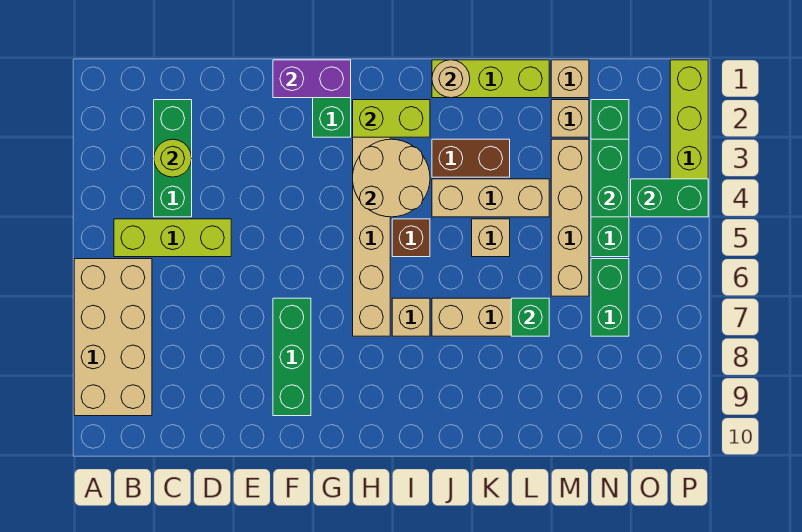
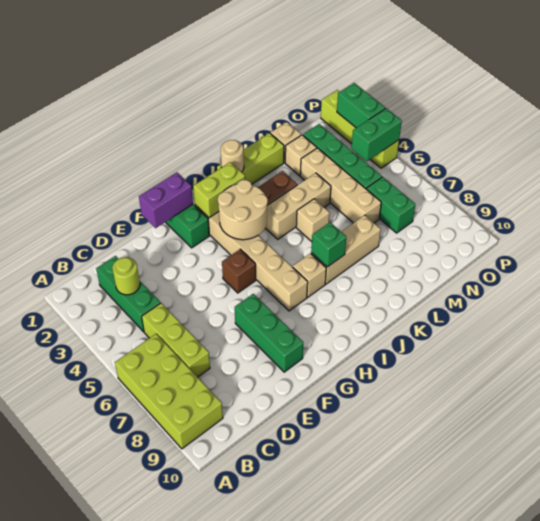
tan 2x4 brick [74,259,152,416] -> lime 2x4 brick [115,334,223,449]
lime 1x3 brick [114,219,231,257] -> lime 1x3 brick turned to [142,303,210,377]
brown 1x1 brick [392,219,430,257] -> brown 1x1 brick moved to [222,249,256,293]
green 1x1 brick [511,298,549,336] -> green 1x1 brick moved to [311,222,346,267]
green 1x2 brick [591,139,629,217] -> green 1x2 brick moved to [337,83,385,128]

